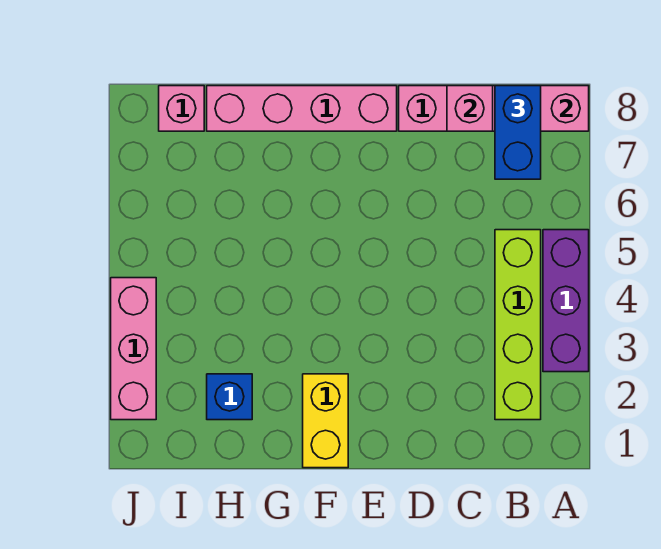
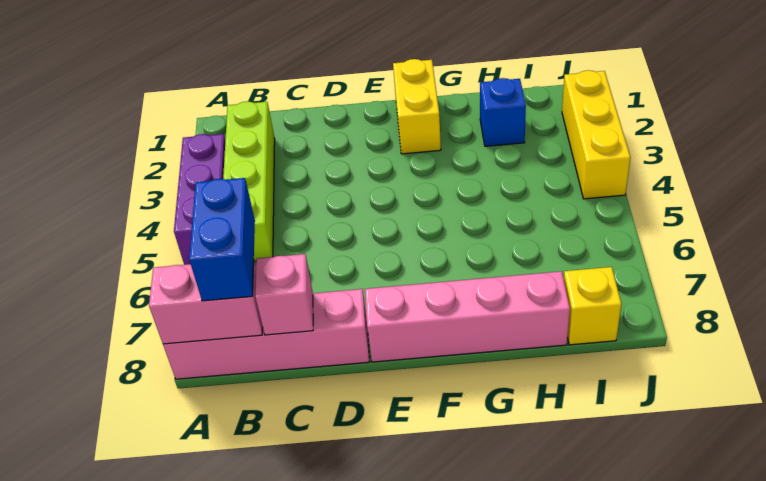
pink 1x1 brick [159,86,204,131] -> yellow 1x1 brick [564,267,621,345]
pink 1x3 brick [111,278,156,420] -> yellow 1x3 brick [562,70,630,199]

